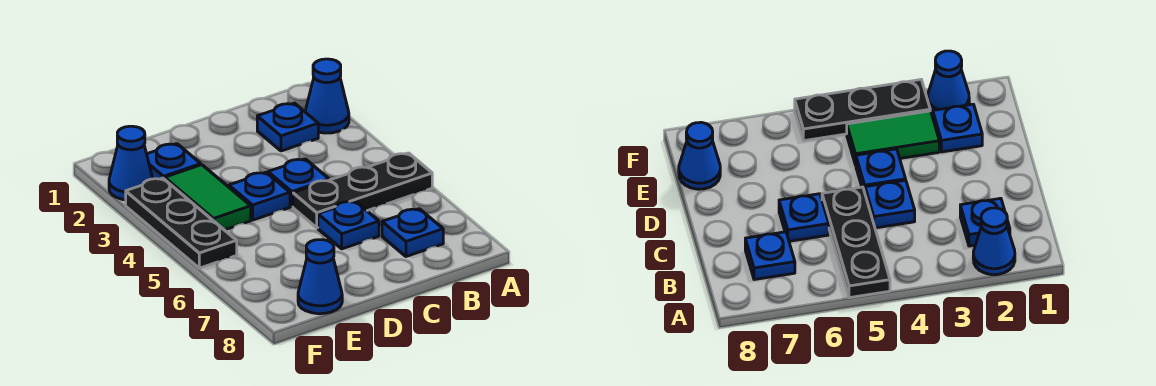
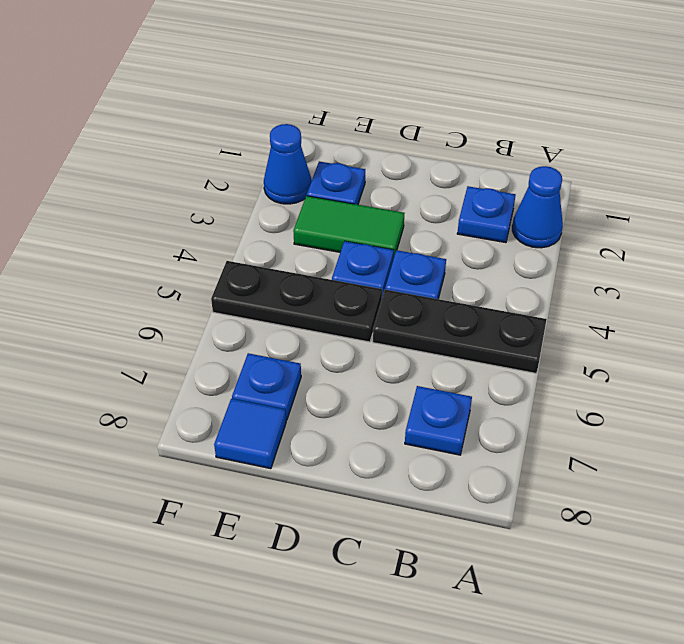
blue 1x1 plate [318,201,379,249] -> blue 1x1 plate moved to [232,353,301,420]
green 1x2 tile [165,165,251,230] -> green 1x2 tile turned to [293,196,404,259]
blue 1x1 cone [298,240,342,314] -> blue 1x1 tile [214,399,286,469]
black 1x3 plate [126,178,237,268] -> black 1x3 plate turned to [211,261,382,342]

